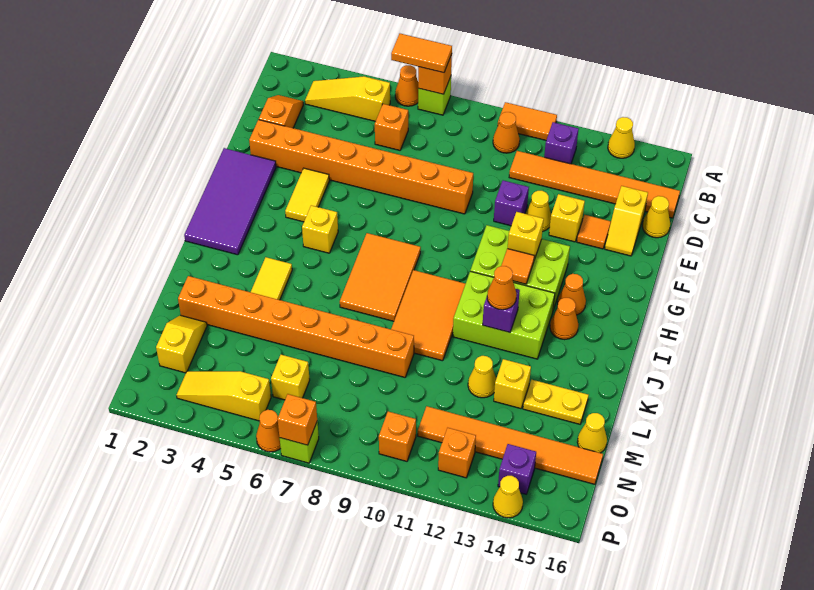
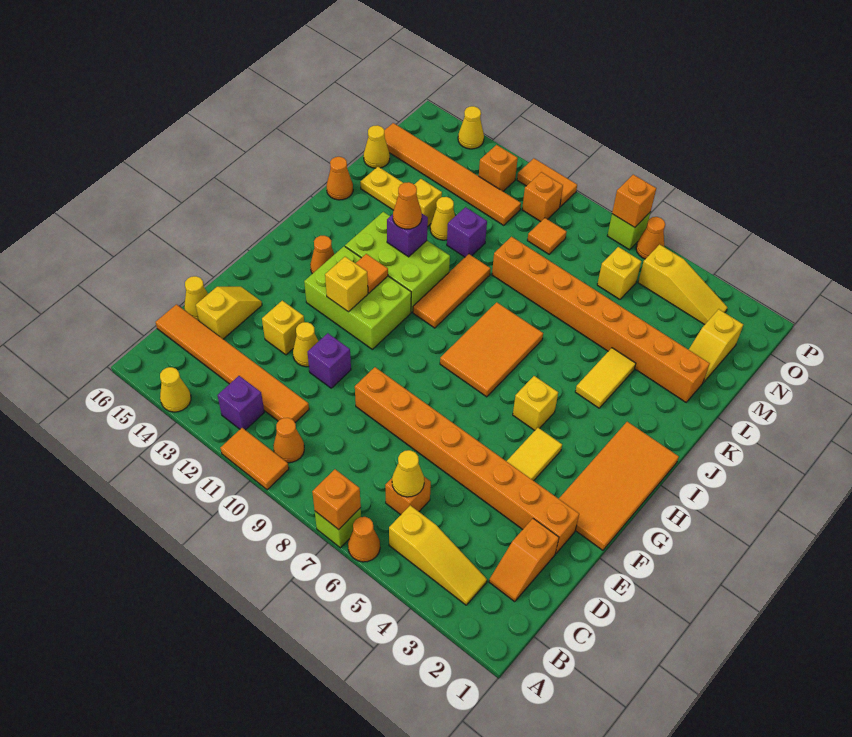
orange 1x2 tile [391,34,452,73] -> orange 1x2 tile moved to [517,158,577,207]
none -> yellow 1x1 cone [392,450,424,497]
orange 1x1 tile [577,215,611,249] -> orange 1x1 tile moved to [527,218,567,254]
purple 2x4 tile [184,148,276,255] -> orange 2x4 tile [559,422,679,550]
orange 2x3 tile [391,270,466,361] -> orange 1x3 tile [413,254,491,328]
orange 1x1 cone [550,298,579,340] -> orange 1x1 cone moved to [327,157,353,200]
purple 1x1 brick [498,444,536,494] -> purple 1x1 brick moved to [447,207,487,257]

